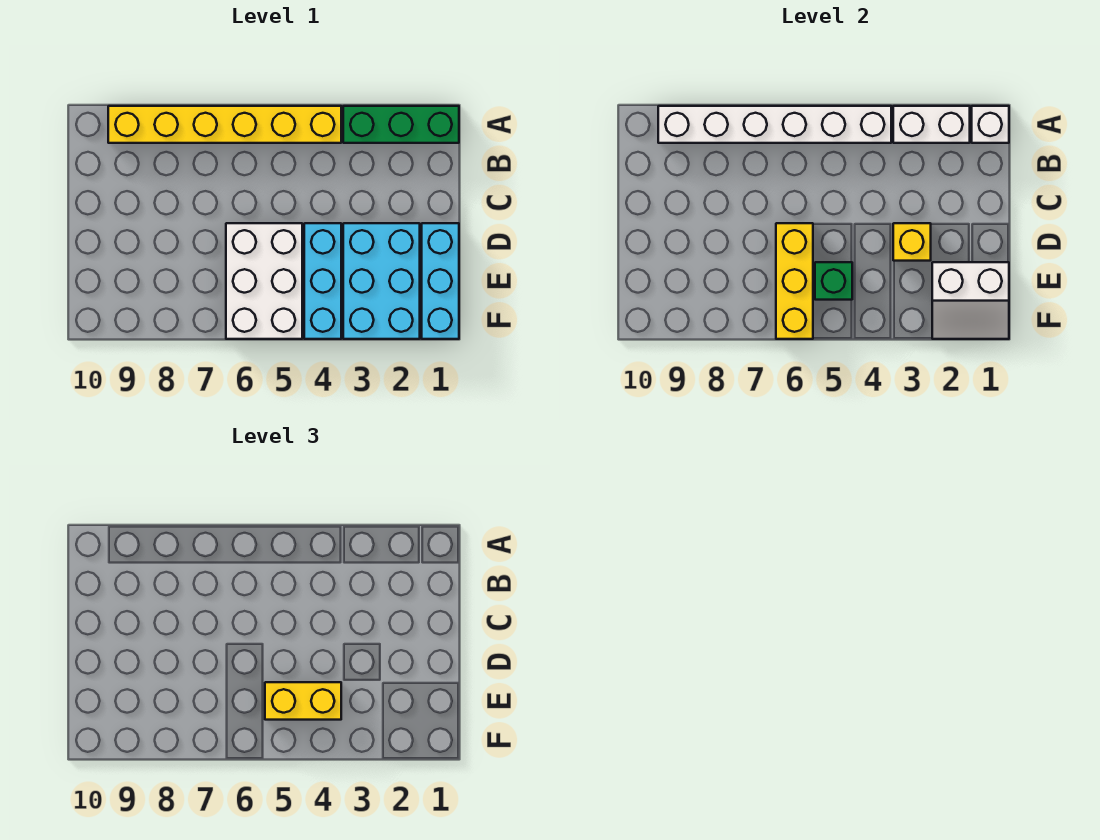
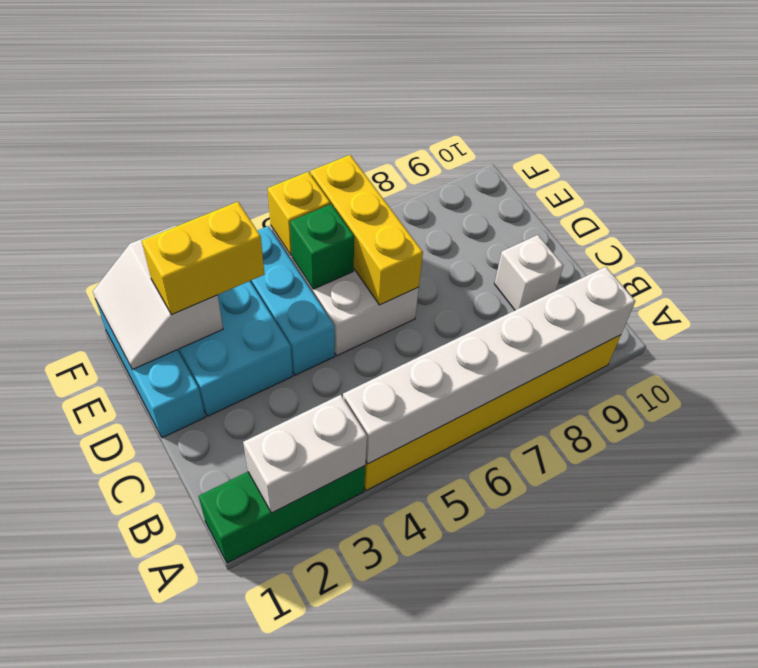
white 1x1 brick [972,106,1009,143] -> white 1x1 brick moved to [494,235,563,310]
yellow 1x1 brick [893,223,931,261] -> yellow 1x1 brick moved to [268,172,330,255]
white 2x2 slope [932,262,1009,339] -> white 2x2 slope turned to [93,225,223,370]
yellow 1x2 brick [265,682,341,720] -> yellow 1x2 brick moved to [142,202,264,315]

